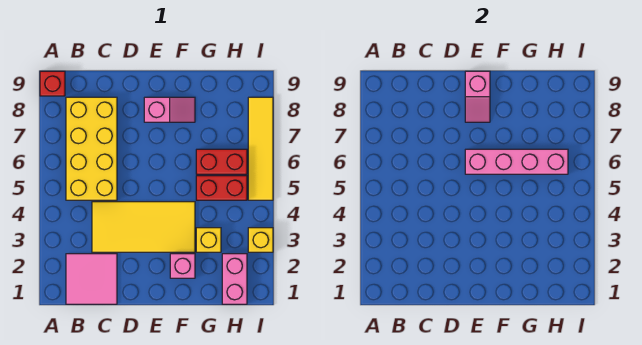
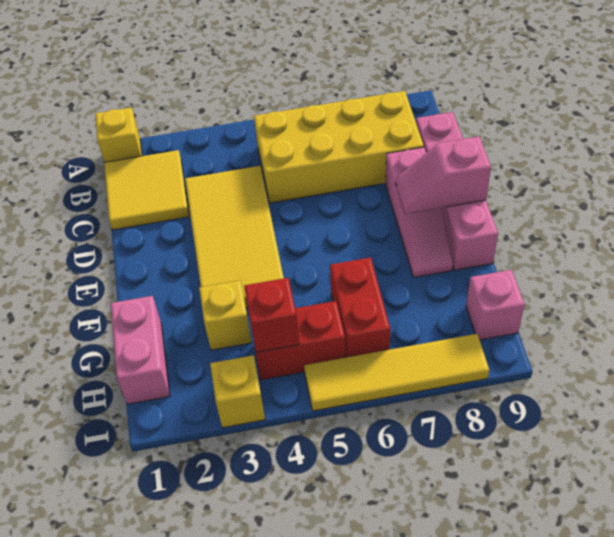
none -> yellow 1x1 brick [95,107,142,162]
red 1x1 brick [40,71,65,96] -> red 1x1 brick moved to [244,278,299,353]
pink 2x2 tile [66,254,117,304] -> yellow 2x2 tile [104,150,189,230]
pink 1x4 brick [465,149,568,174] -> pink 1x4 brick moved to [416,112,498,270]
pink 1x2 slope [144,97,195,122] -> pink 1x3 slope [386,147,453,277]
pink 1x1 brick [170,254,195,278] -> pink 1x1 brick moved to [466,270,525,340]
red 1x2 brick [196,176,247,200] -> red 1x2 brick turned to [256,301,346,380]
pink 1x2 brick [222,254,247,304] -> pink 1x2 brick turned to [111,296,170,404]

